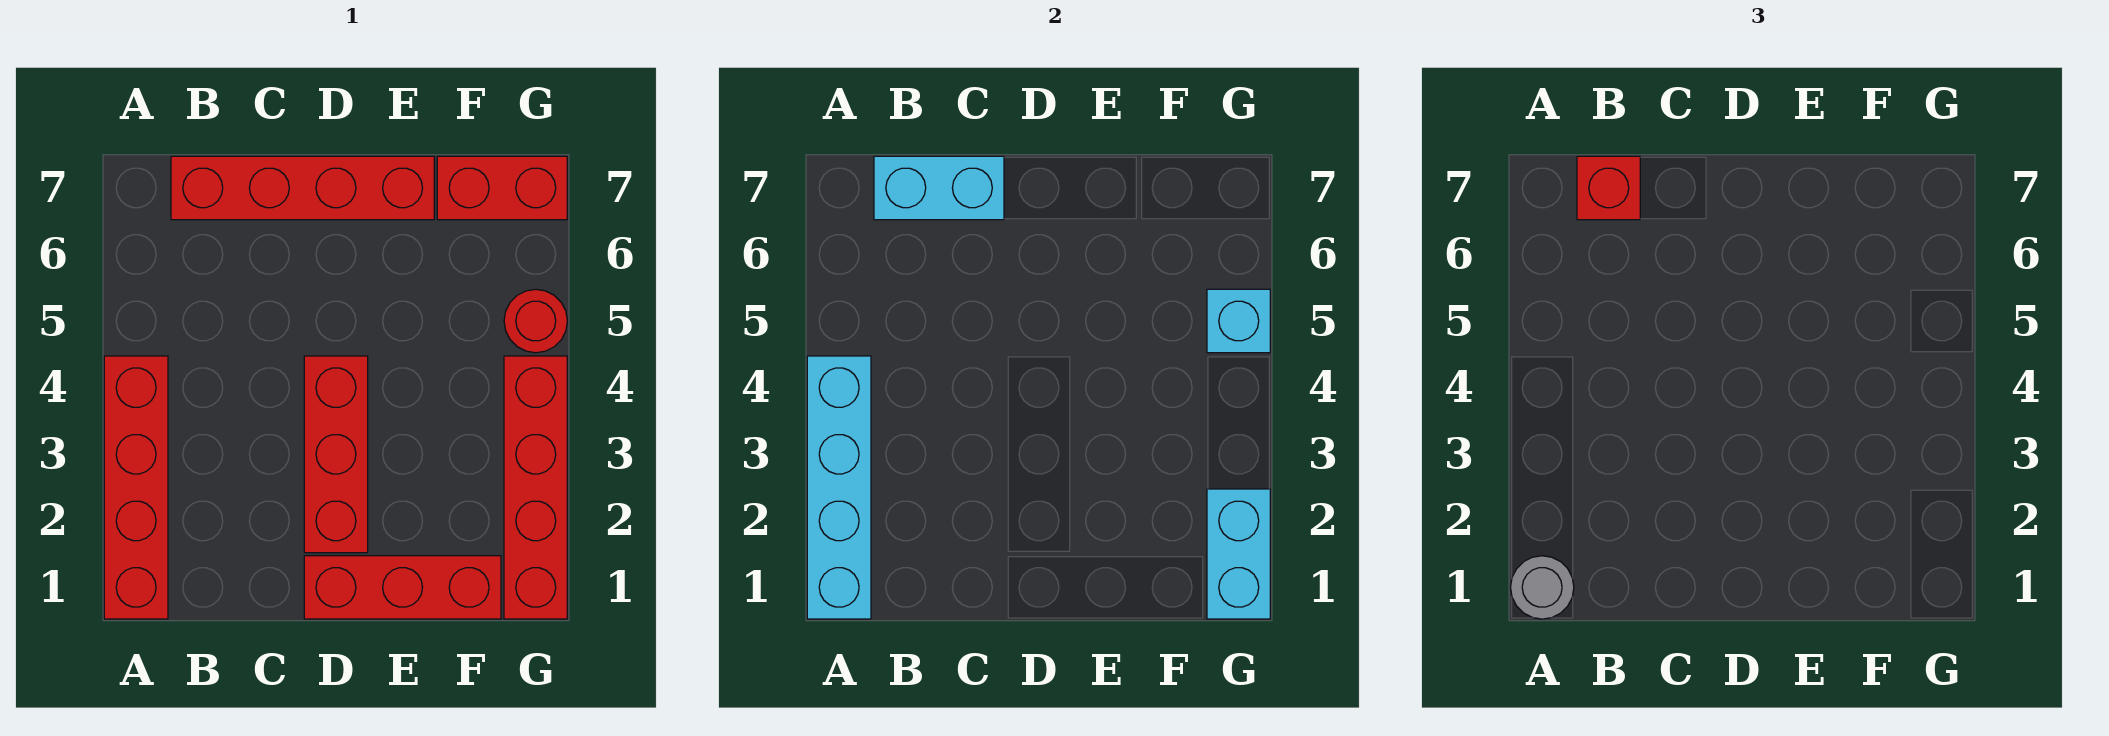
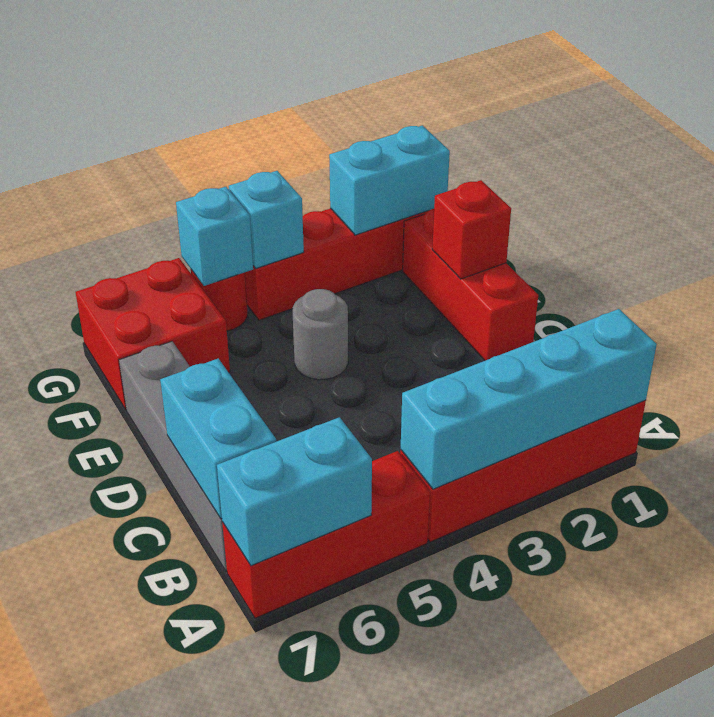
grey 1x1 round brick [1511,556,1574,619] -> grey 1x1 round brick moved to [293,289,348,380]
none -> cyan 1x2 brick [217,417,372,566]
red 1x4 brick [171,156,434,220] -> grey 1x4 brick [119,341,227,572]
red 1x1 brick [1577,156,1640,220] -> red 1x1 brick moved to [432,180,511,279]
red 1x3 brick [304,356,368,553] -> red 1x3 brick moved to [222,451,430,618]
red 1x2 brick [437,156,567,220] -> red 2x2 brick [76,258,230,409]
none -> cyan 1x1 brick [229,171,304,268]

